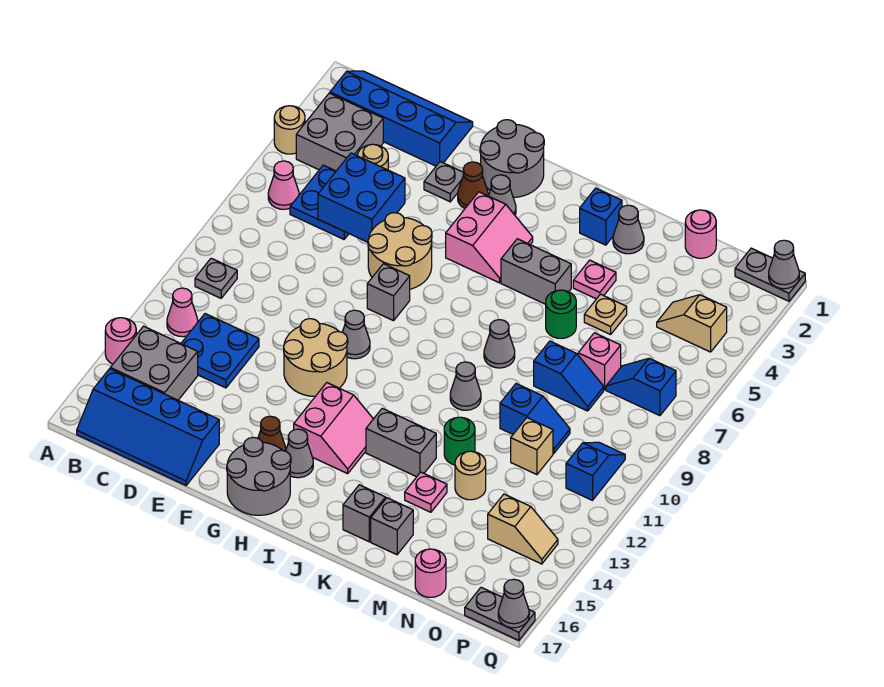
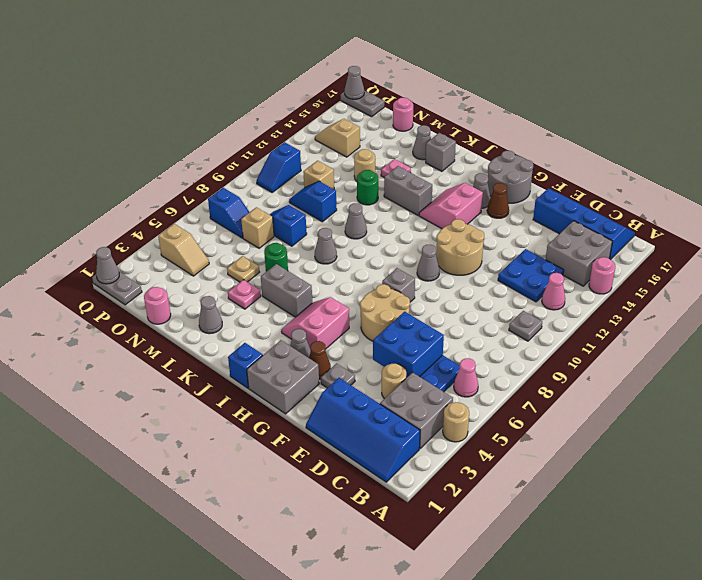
grey 2x2 round brick [480,120,544,197] -> grey 2x2 brick [247,340,319,414]
blue 1x1 brick [580,188,622,245] -> blue 1x1 brick moved to [228,343,263,388]
grey 1x1 brick [371,498,413,555] -> grey 1x1 cone [413,125,431,160]
pink 1x1 brick [578,333,621,390] -> tan 1x1 brick [241,207,274,248]

